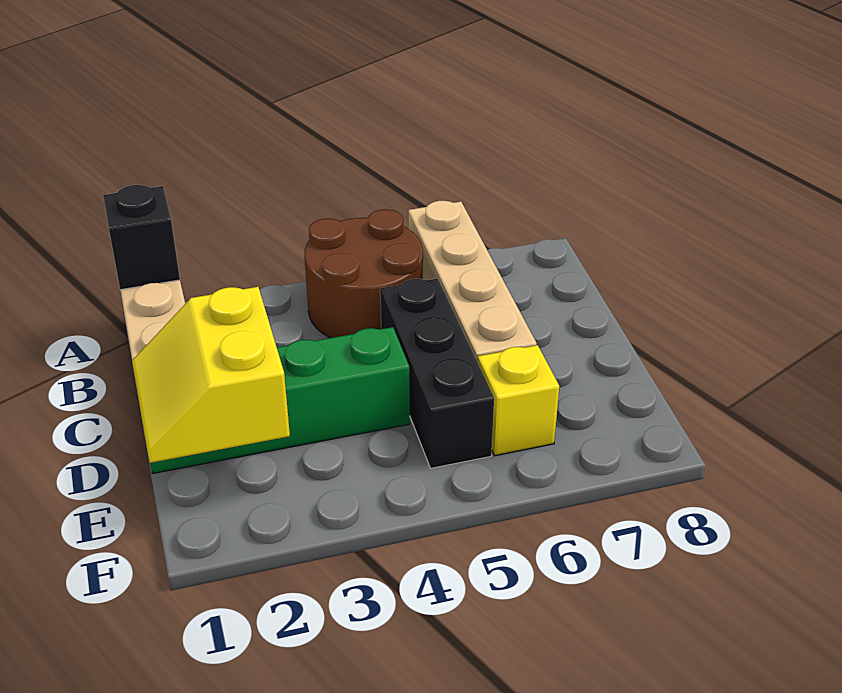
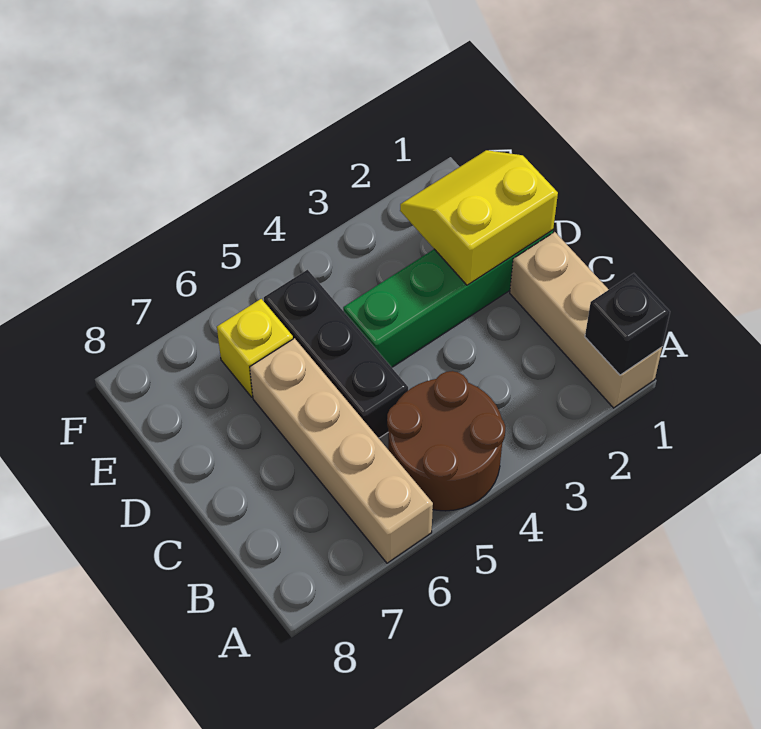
yellow 2x2 slope [132,287,290,463] -> yellow 2x2 slope turned to [400,150,558,285]

